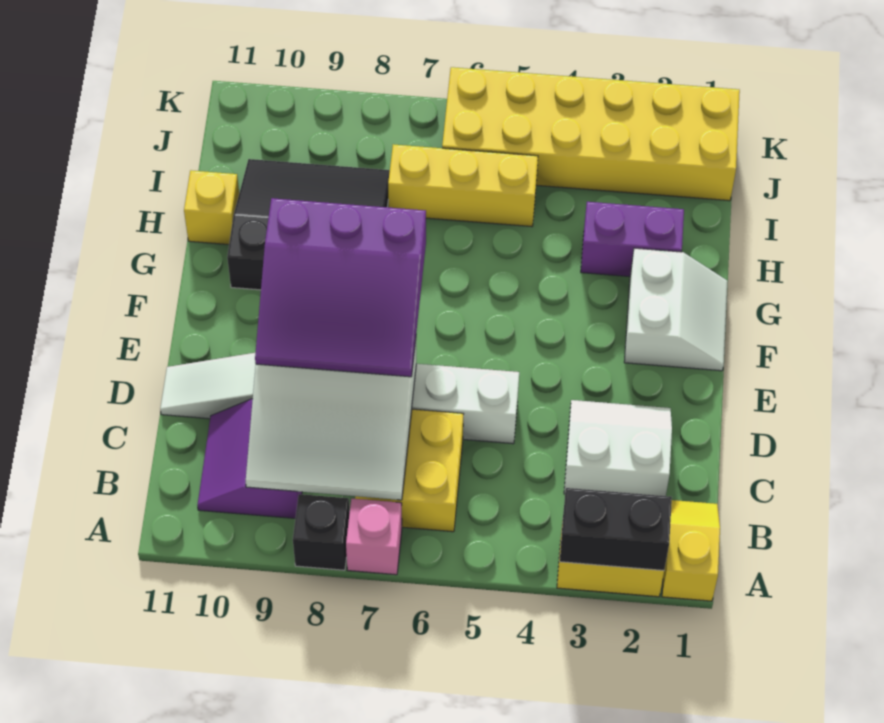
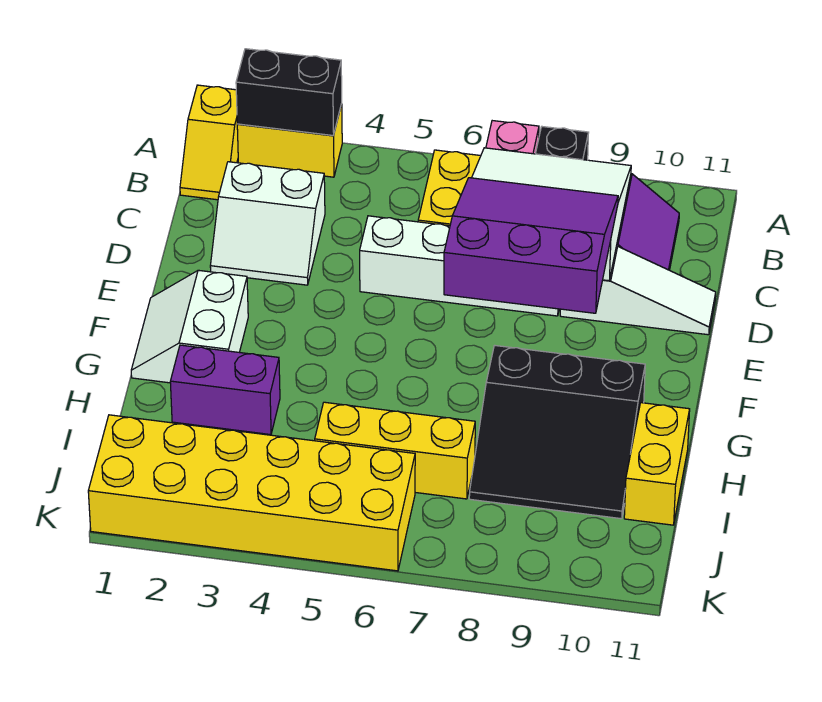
yellow 1x1 brick [184,170,239,245] -> yellow 1x2 brick [624,403,690,525]

